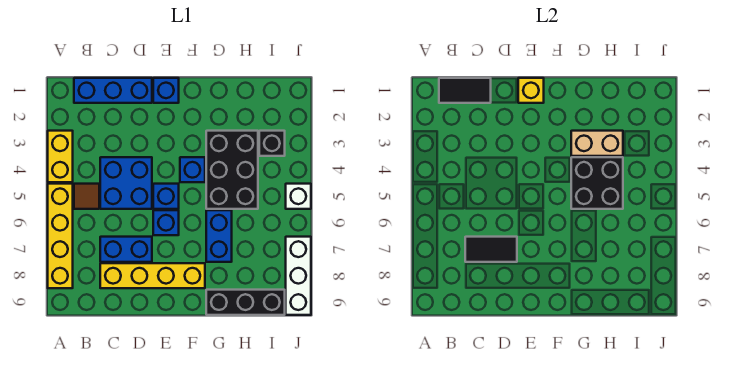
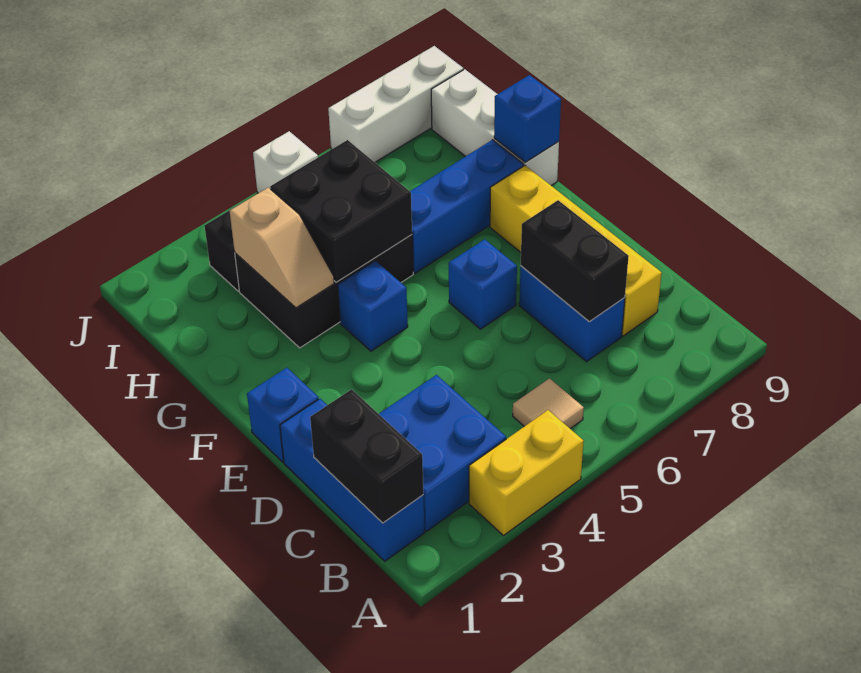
yellow 1x4 brick [48,184,73,288] -> none
black 1x2 tile [439,78,491,103] -> black 1x2 brick [310,389,423,523]
brown 1x1 tile [74,184,99,209] -> tan 1x1 tile [513,378,584,429]
blue 2x2 brick [100,157,152,209] -> blue 2x2 brick moved to [379,375,506,531]
black 1x2 tile [465,237,517,262] -> black 1x2 brick [521,200,629,321]
yellow 1x1 brick [518,78,544,103] -> none
blue 1x1 brick [153,184,179,209] -> blue 1x1 brick moved to [494,75,561,162]
tan 1x2 brick [571,131,623,156] -> tan 1x2 slope [230,188,334,308]
blue 1x2 brick [206,210,232,262] -> blue 1x3 brick [410,140,523,273]
black 1x3 brick [206,290,285,315] -> white 1x3 brick [431,69,559,186]

